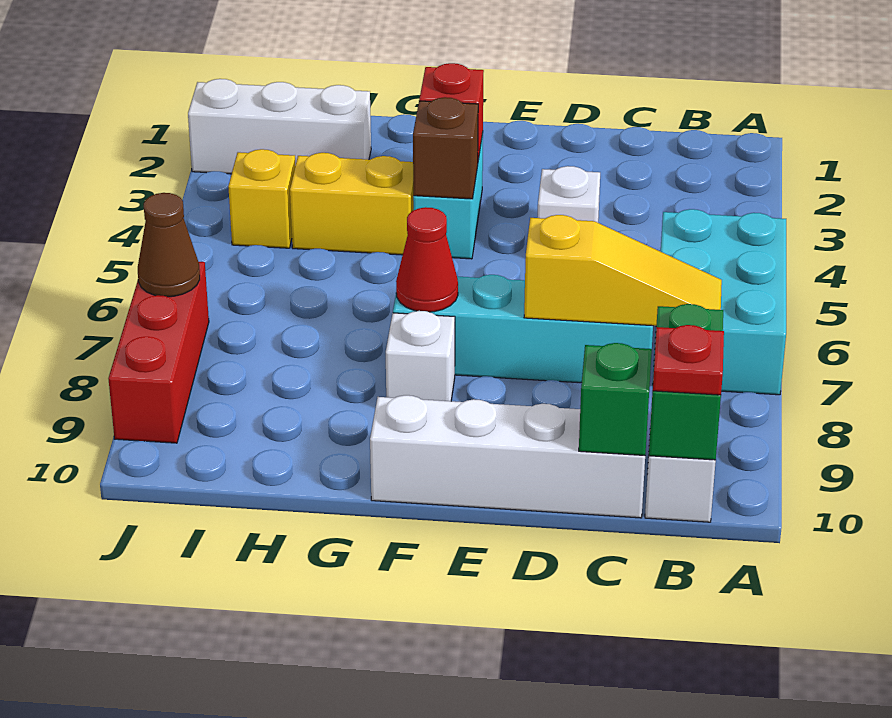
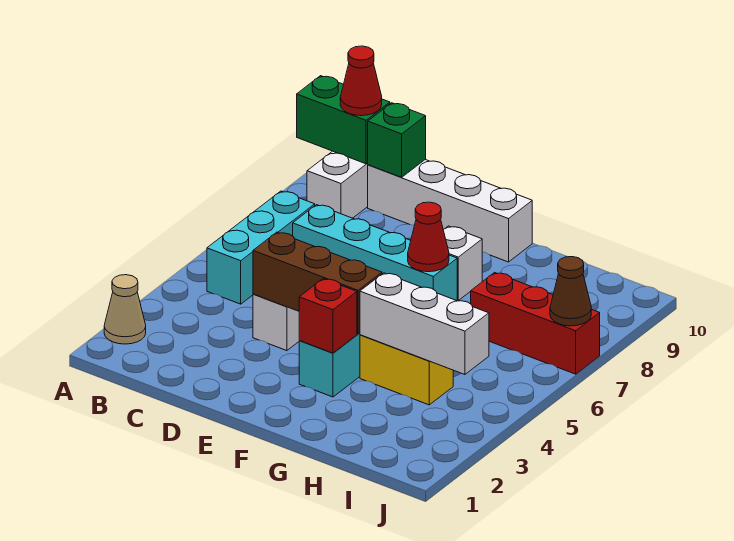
none -> tan 1x1 cone [104,275,146,344]
cyan 2x3 brick [653,209,786,395] -> cyan 1x3 brick [207,191,315,304]
yellow 1x3 slope [524,215,722,326] -> none
green 1x2 brick [649,304,723,460] -> green 1x2 brick turned to [297,76,390,164]
red 1x1 plate [653,325,724,395] -> red 1x1 cone [340,46,382,116]
brown 1x1 brick [413,97,478,199] -> brown 1x3 brick [253,232,382,334]
white 1x3 brick [188,79,371,174] -> white 1x3 brick moved to [360,273,489,375]
yellow 1x1 brick [228,149,295,248] -> none
red 1x3 brick [108,262,209,443] -> red 1x3 brick turned to [471,273,600,374]

